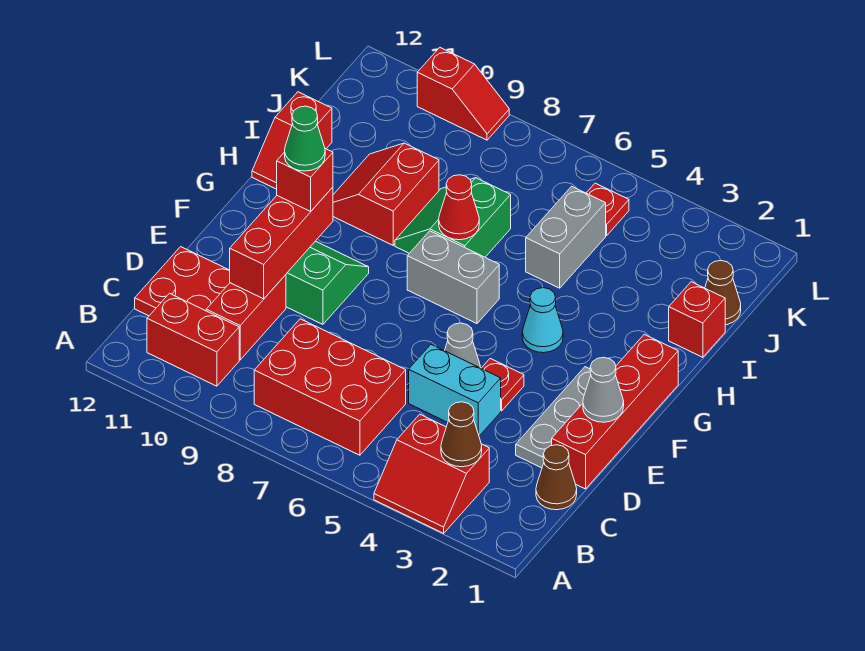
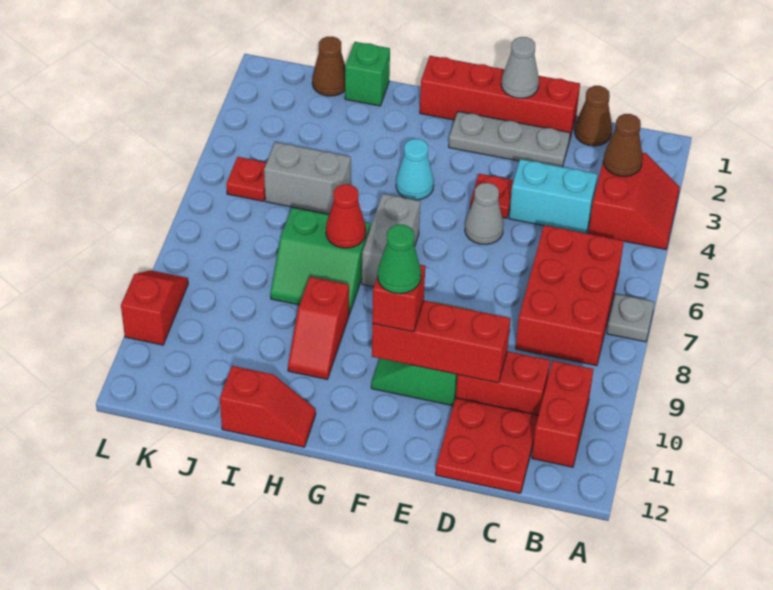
none -> grey 1x1 plate [607,294,655,342]
cyan 1x2 brick [409,345,501,436] -> cyan 1x2 brick turned to [509,159,598,233]
red 2x2 slope [333,143,439,245] -> red 1x2 slope [288,277,349,379]
red 1x1 brick [669,282,725,357] -> green 1x1 brick [345,42,390,106]

